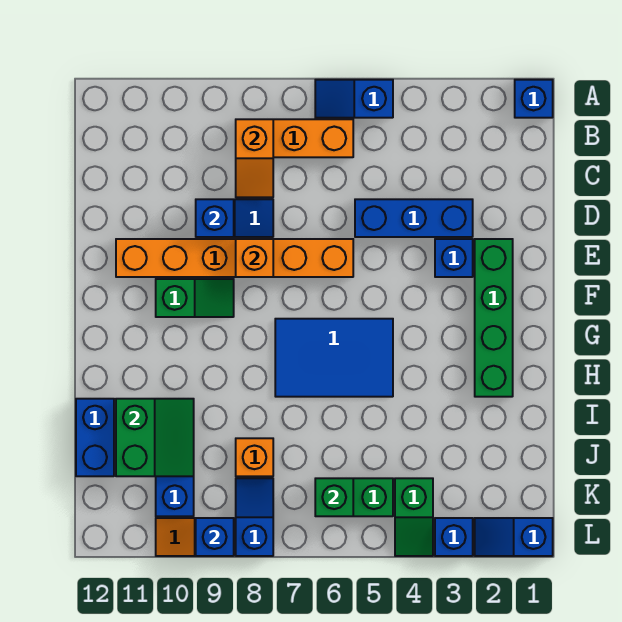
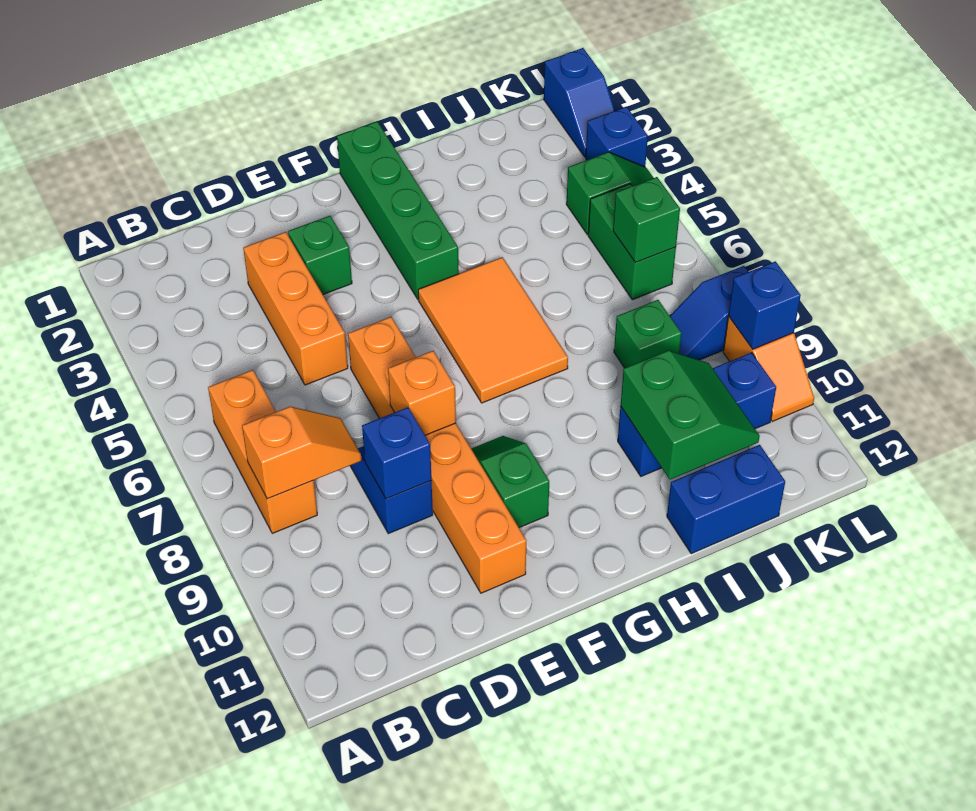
blue 1x1 brick [515,80,553,118] -> none
blue 1x2 slope [315,80,393,118] -> none
blue 1x3 brick [355,199,473,237] -> orange 1x3 brick [243,232,348,385]
green 1x4 brick [475,239,513,397] -> green 1x4 brick turned to [337,122,459,299]
blue 1x1 brick [435,239,473,277] -> green 1x1 brick [288,216,352,294]
blue 2x3 tile [275,319,393,397] -> orange 2x3 tile [418,257,568,403]
green 2x2 slope [116,399,194,476] -> green 2x2 slope turned to [621,351,760,479]
orange 1x1 brick [236,438,273,476] -> green 1x1 brick [614,300,681,368]

